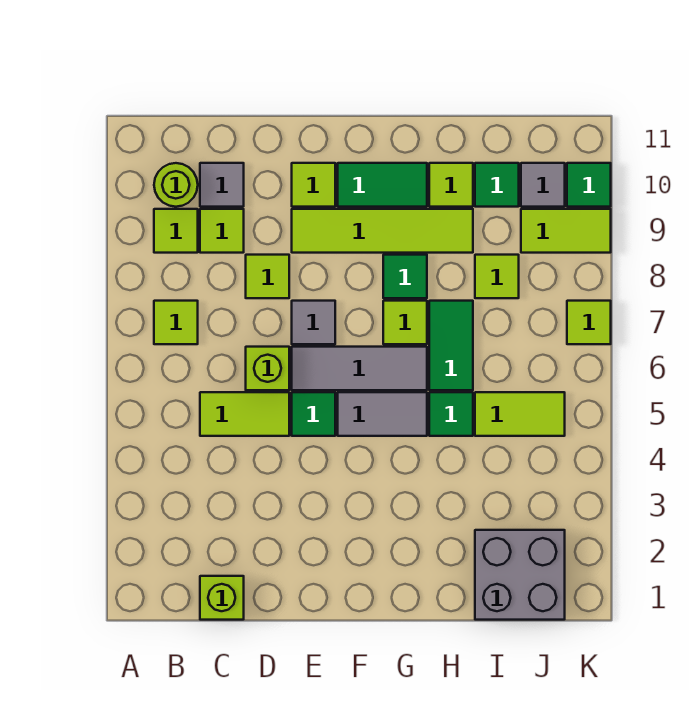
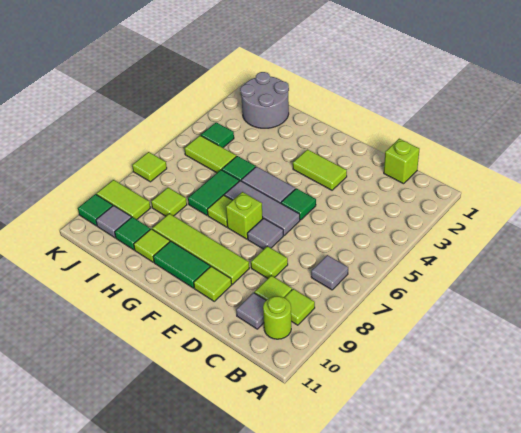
lime 1x1 tile [154,301,198,344] -> grey 1x1 tile [311,255,348,290]
lime 1x2 tile [200,392,289,436] -> lime 1x2 tile moved to [293,149,347,190]
lime 1x1 brick [246,347,289,390] -> lime 1x1 brick moved to [226,192,263,239]
green 1x1 tile [383,255,427,298] -> green 1x1 tile moved to [201,122,234,148]
grey 2x2 brick [475,530,565,620] -> grey 2x2 round brick [240,72,289,128]

